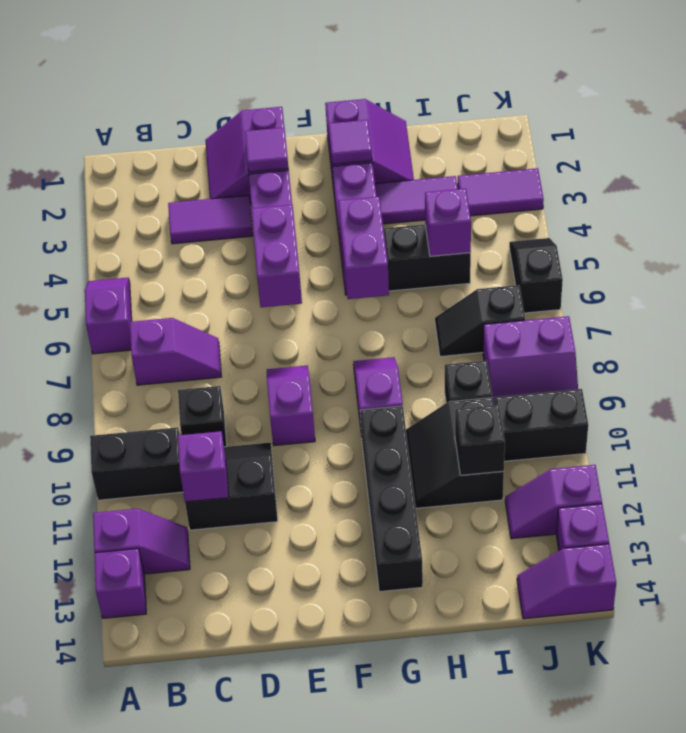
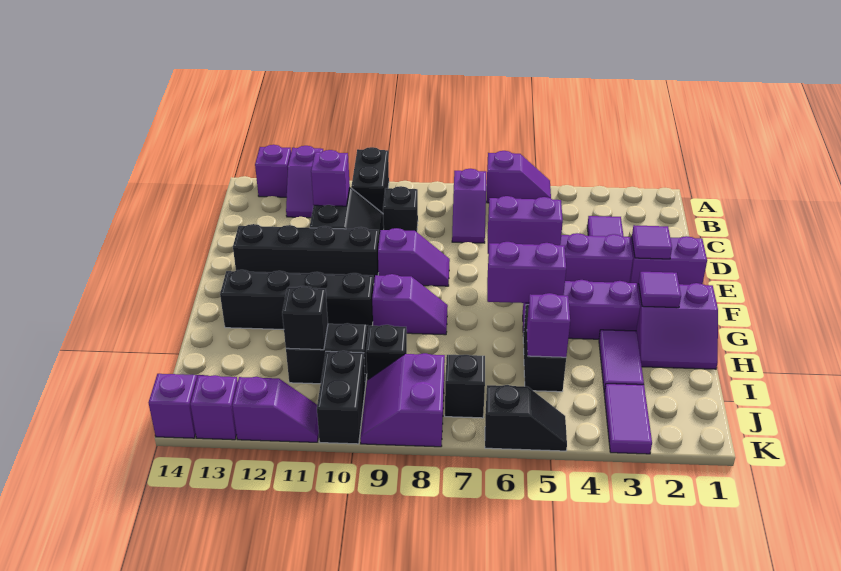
none -> black 1x4 brick [233,224,379,284]
purple 1x2 slope [505,465,602,539] -> purple 1x2 slope turned to [232,377,319,442]

